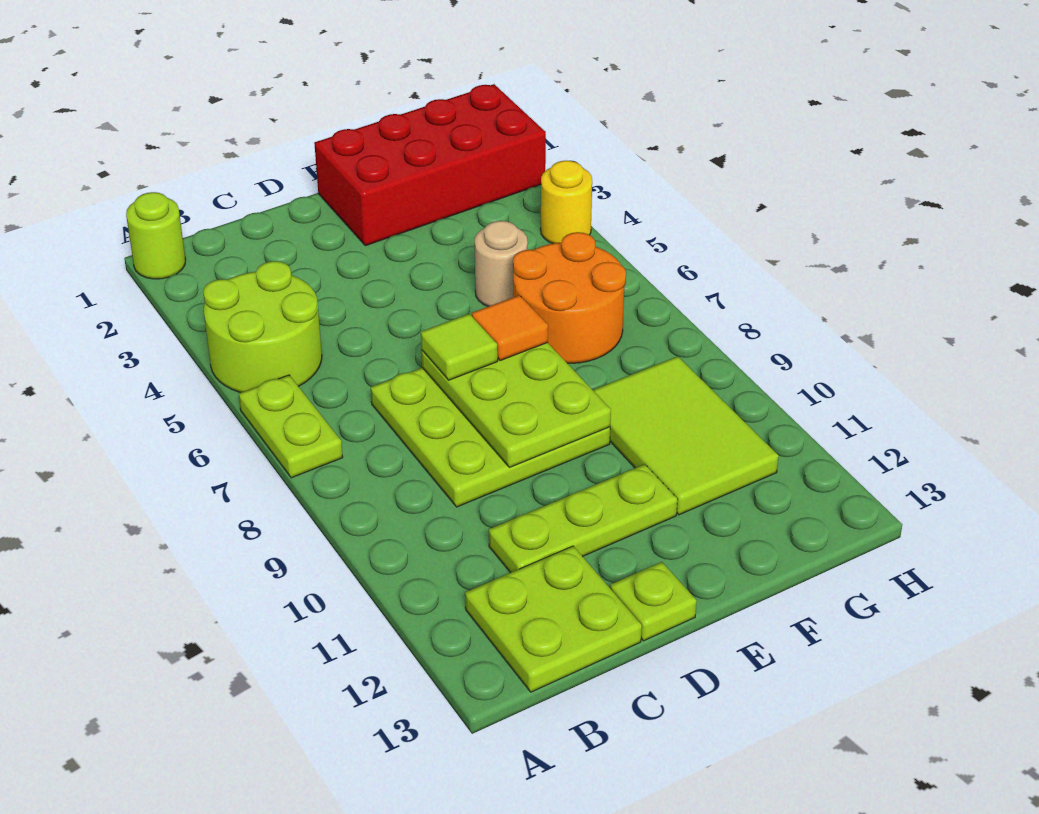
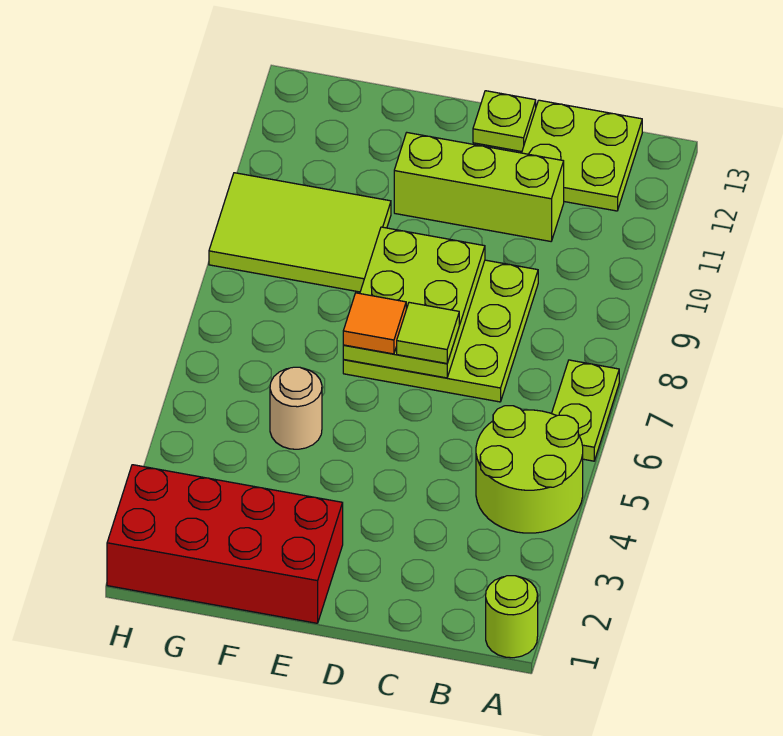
lime 1x3 plate [489,464,677,573] -> lime 1x3 brick [394,133,564,241]
orange 2x2 round brick [513,232,626,363] -> none
lime 2x3 tile [593,356,779,515] -> lime 2x3 tile turned to [209,173,391,292]
yellow 1x1 round brick [541,160,592,244] -> none

